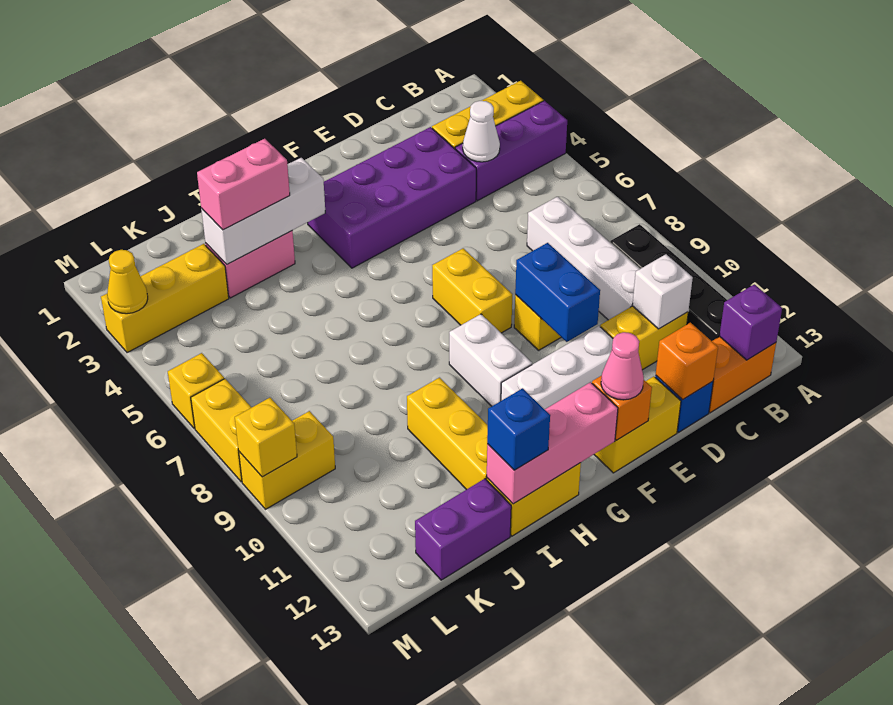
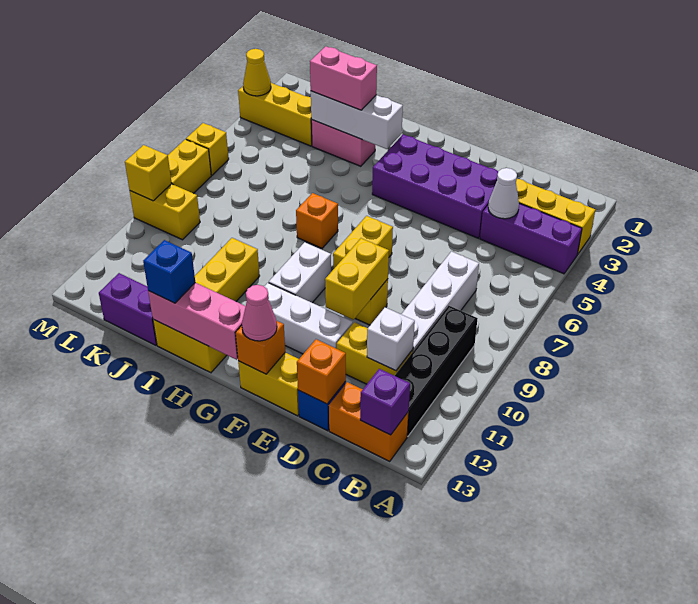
blue 1x2 brick [515,243,600,342] -> yellow 1x2 brick [325,238,389,320]
none -> orange 1x1 brick [296,193,338,248]

